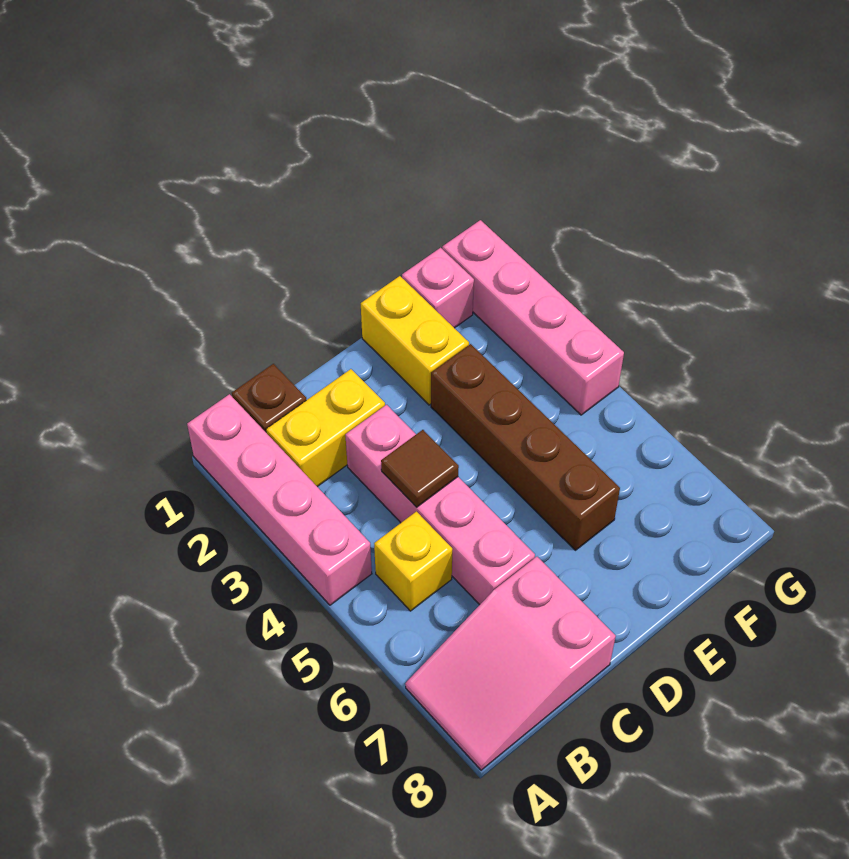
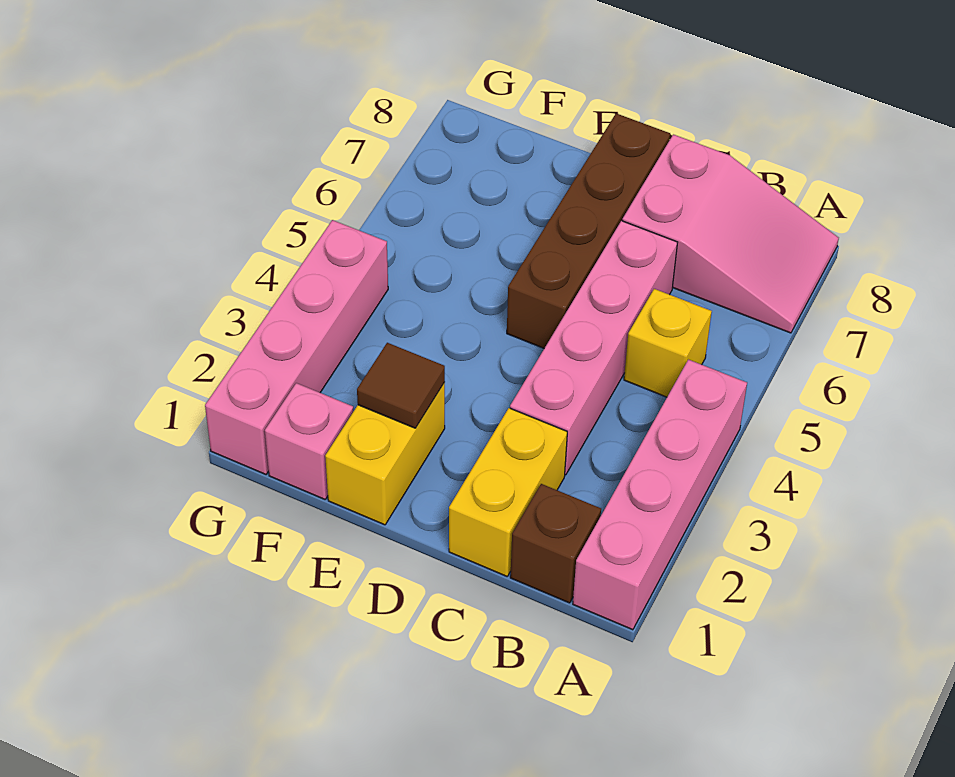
yellow 1x2 brick [266,369,385,487] -> yellow 1x2 brick turned to [449,408,567,576]
brown 1x1 tile [381,430,459,507] -> brown 1x1 tile moved to [357,343,445,428]
brown 1x4 brick [431,344,620,550] -> brown 1x4 brick moved to [507,113,670,348]

